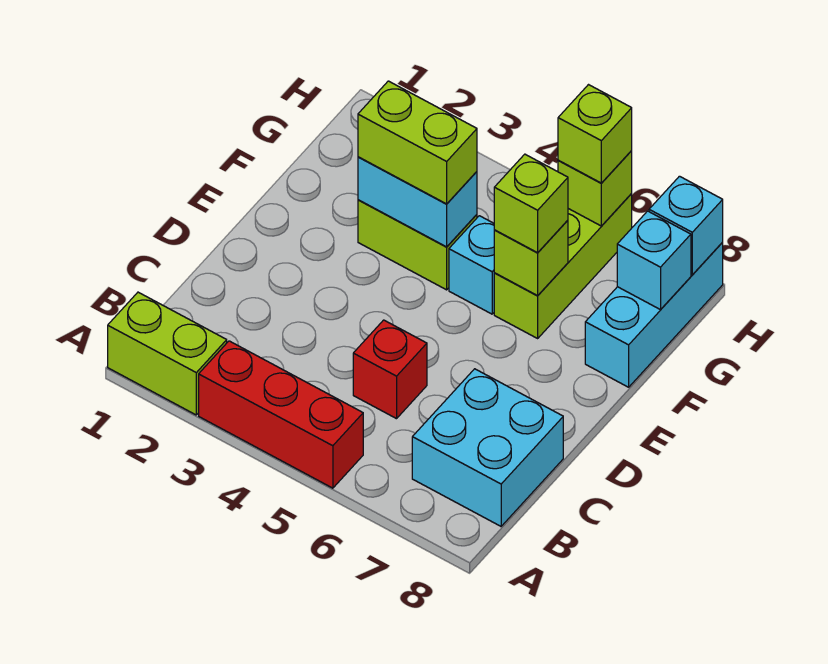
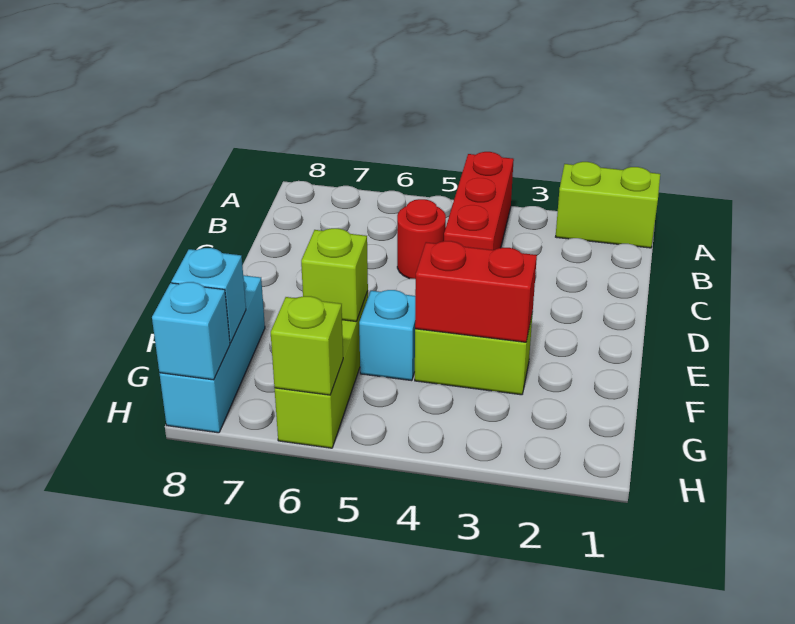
red 1x3 brick [199,341,363,488] -> red 1x3 brick turned to [444,152,514,250]
cyan 2x2 brick [412,369,563,526] -> none
red 1x1 brick [353,320,427,419] -> red 1x1 round brick [397,199,446,279]
cyan 1x2 brick [358,157,477,247] -> red 1x2 brick [415,241,537,342]
lime 1x2 brick [358,81,477,204] -> none
lime 1x1 brick [494,154,568,253] -> none
lime 1x1 brick [558,85,632,183] -> none

